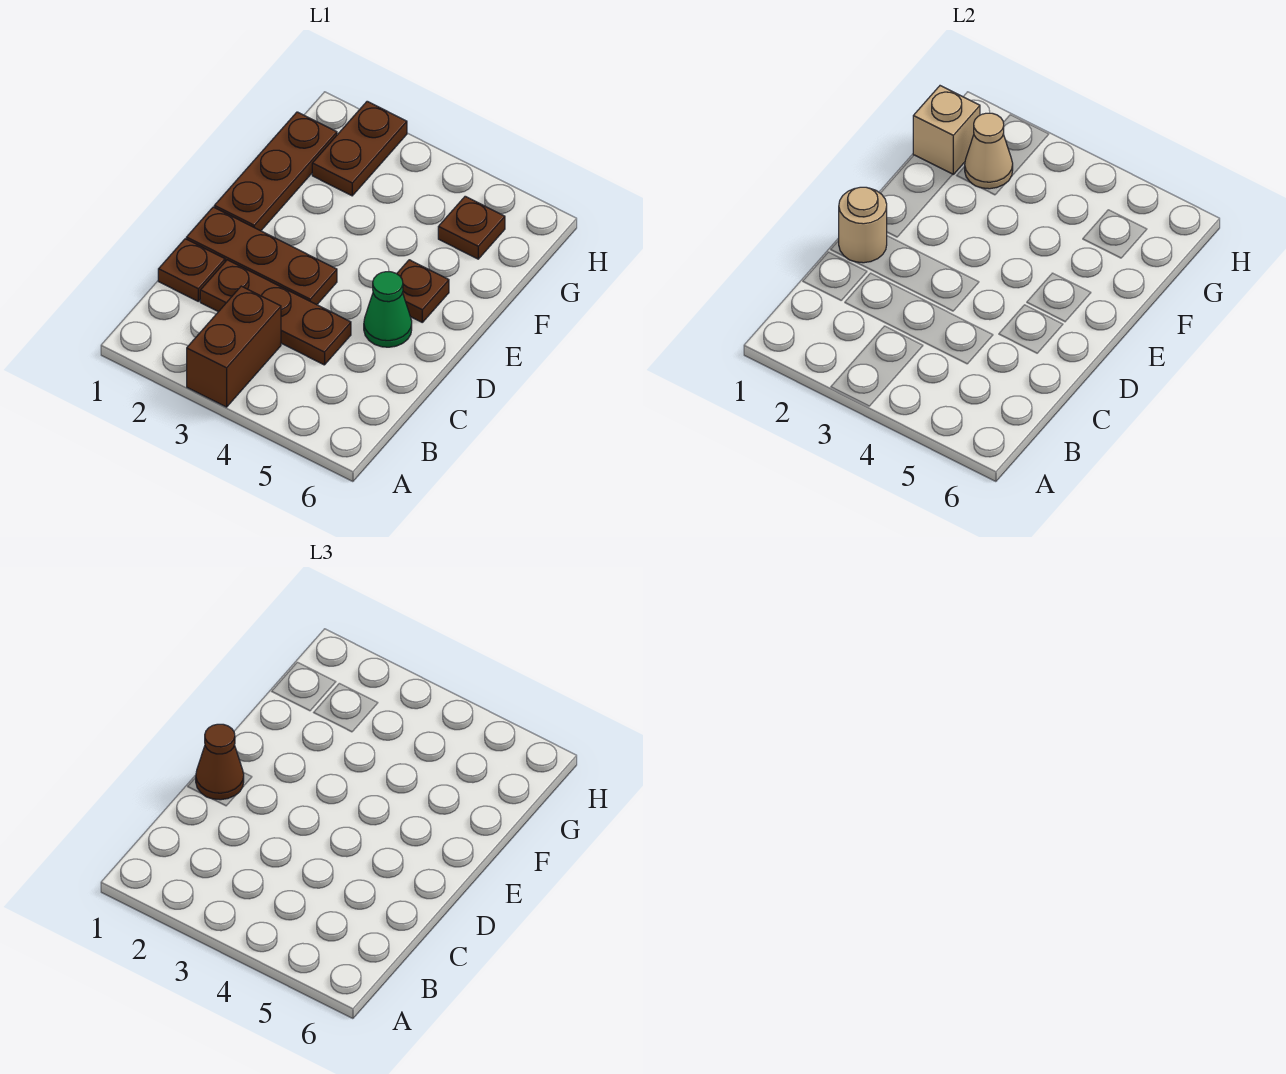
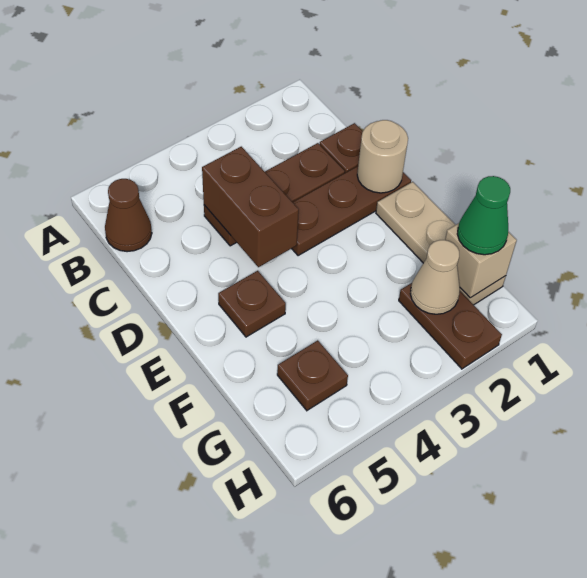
brown 1x2 brick [187,286,281,407] -> brown 1x2 brick moved to [202,147,299,267]
brown 1x1 cone [196,724,244,800] -> brown 1x1 cone moved to [105,179,152,252]
green 1x1 cone [364,272,412,347] -> green 1x1 cone moved to [457,176,510,255]
brown 1x3 plate [214,112,337,231] -> tan 1x3 plate [376,182,506,305]

